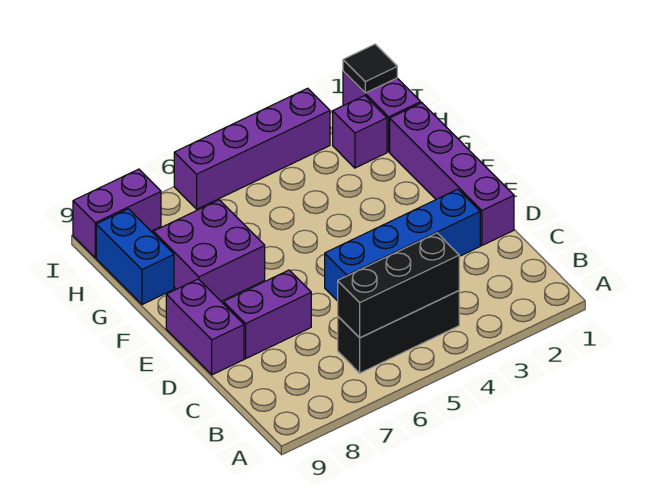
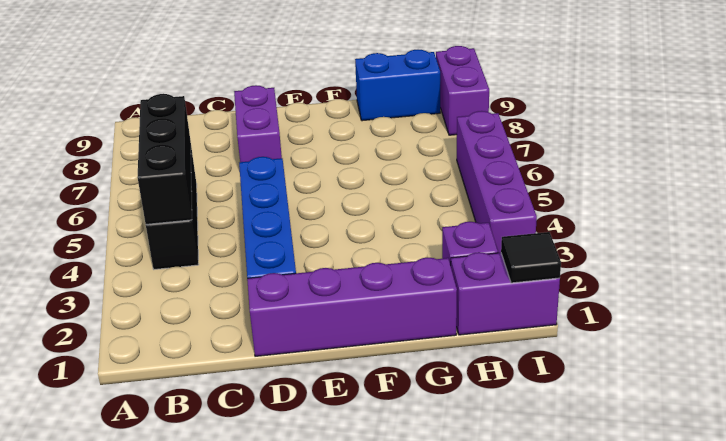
purple 1x2 brick [166,279,244,375] -> none
purple 2x2 brick [153,200,265,301] -> none

